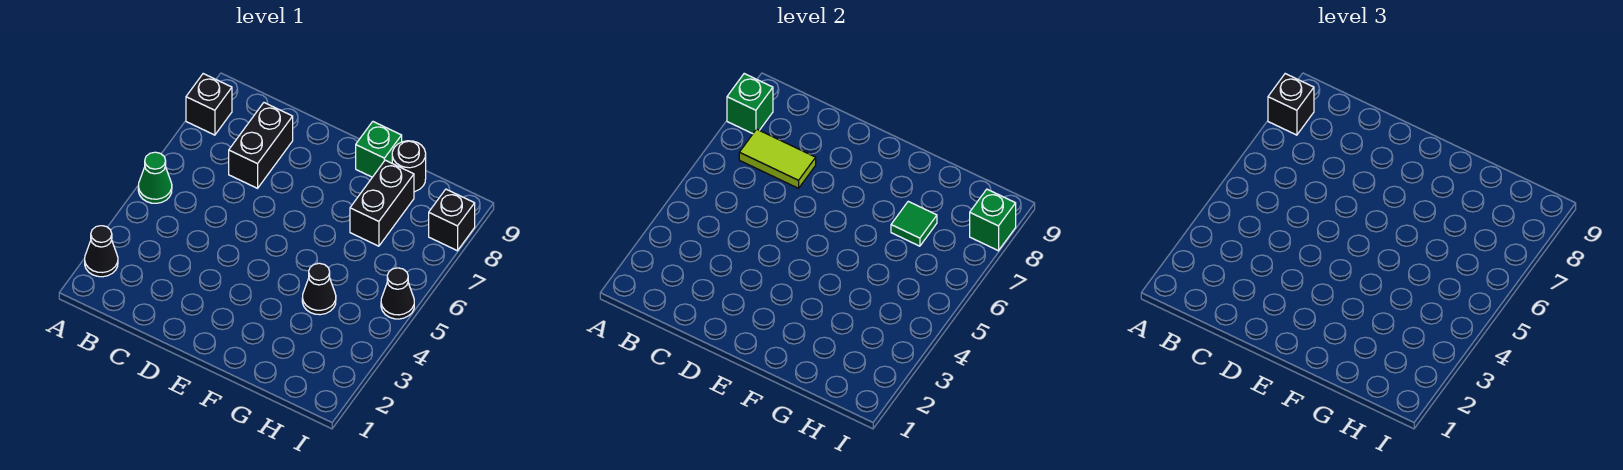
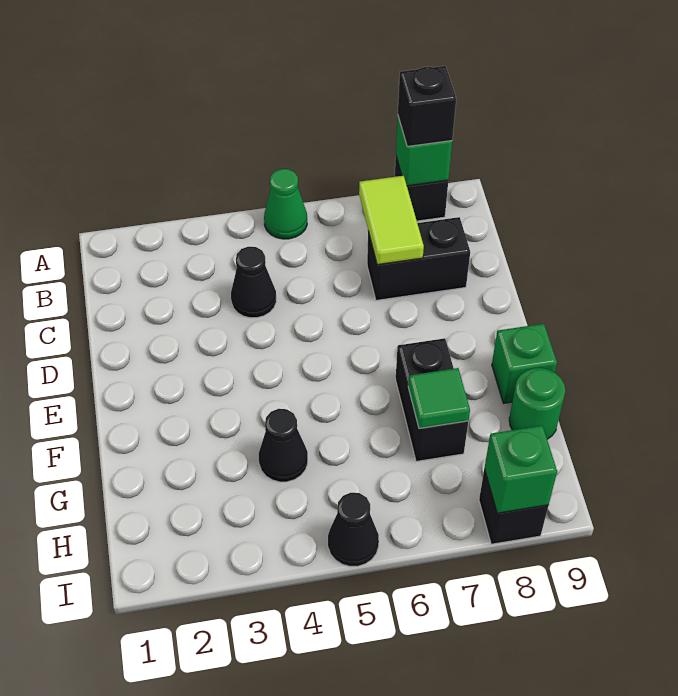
black 1x1 cone [85,226,118,277] -> black 1x1 cone moved to [231,247,276,318]
black 1x2 brick [350,160,414,246] -> black 1x2 brick turned to [396,338,468,461]
black 1x1 round brick [392,141,426,192] -> green 1x1 round brick [509,368,565,439]

